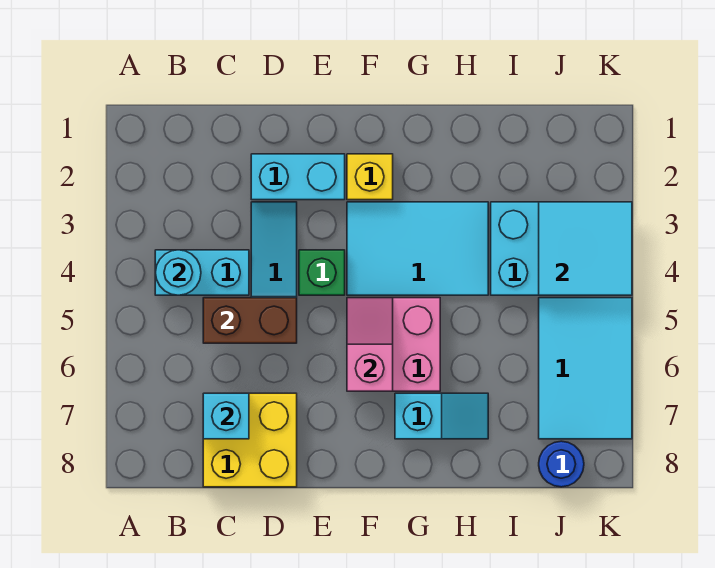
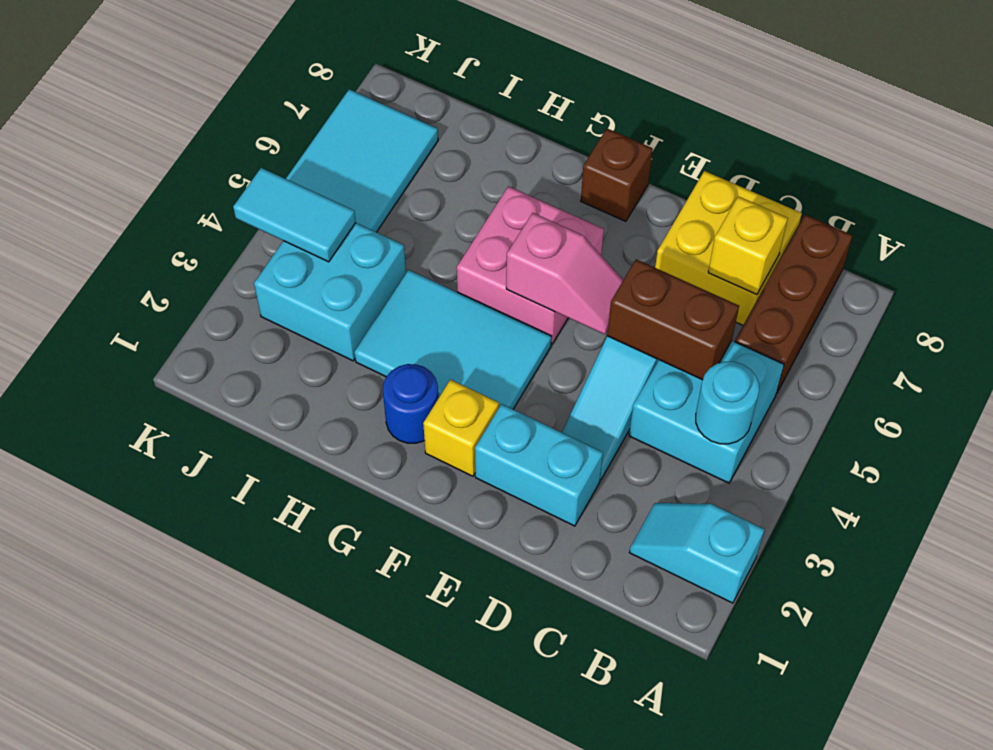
cyan 1x2 brick [155,250,249,295] -> cyan 2x2 brick [629,341,784,483]
none -> brown 1x3 brick [735,214,853,394]
cyan 1x1 brick [203,393,249,439] -> yellow 1x1 brick [708,196,788,295]
green 1x1 brick [299,250,345,295] -> none
pink 1x2 slope [347,298,393,391] -> pink 1x2 slope turned to [506,213,623,335]
none -> brown 1x1 brick [581,129,653,221]
cyan 1x2 slope [395,393,488,439] -> cyan 1x2 slope moved to [629,503,765,603]
cyan 2x2 tile [539,202,632,295] -> cyan 1x2 tile [233,168,356,262]
blue 1x1 round brick [539,441,584,487] -> blue 1x1 round brick moved to [383,364,438,443]

